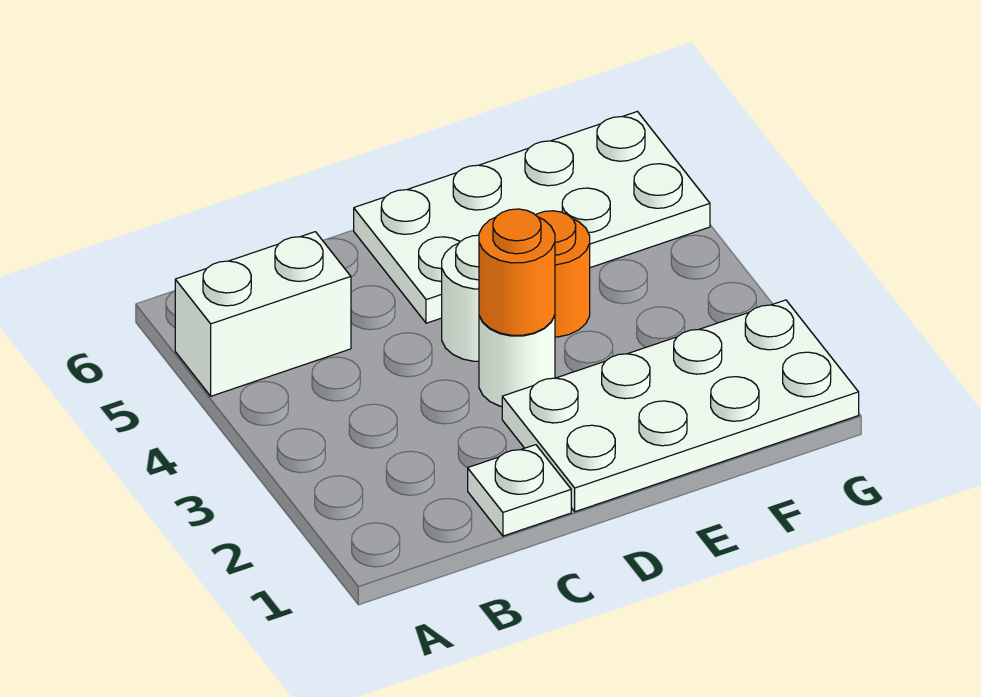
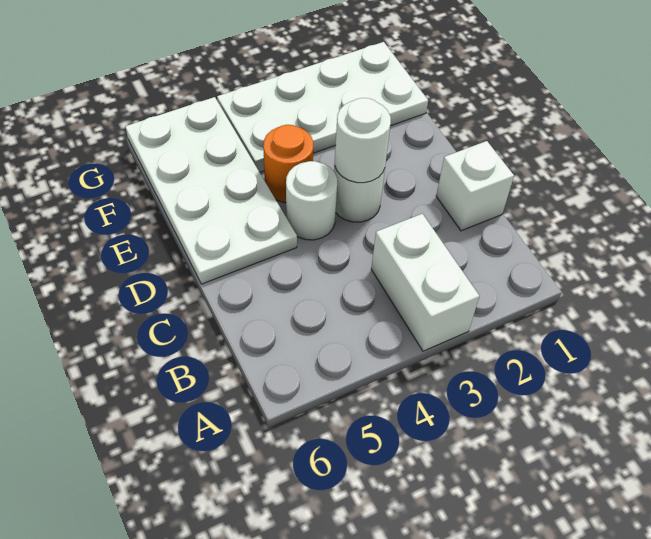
white 1x2 brick [175,232,351,396] -> white 1x2 brick moved to [371,214,479,351]
white 1x1 plate [468,445,571,536] -> white 1x1 brick [436,141,514,231]
white 2x4 plate [502,300,859,512] -> white 2x4 plate turned to [217,42,428,172]
orange 1x1 round brick [479,209,555,335] -> white 1x1 round brick [335,98,391,183]

